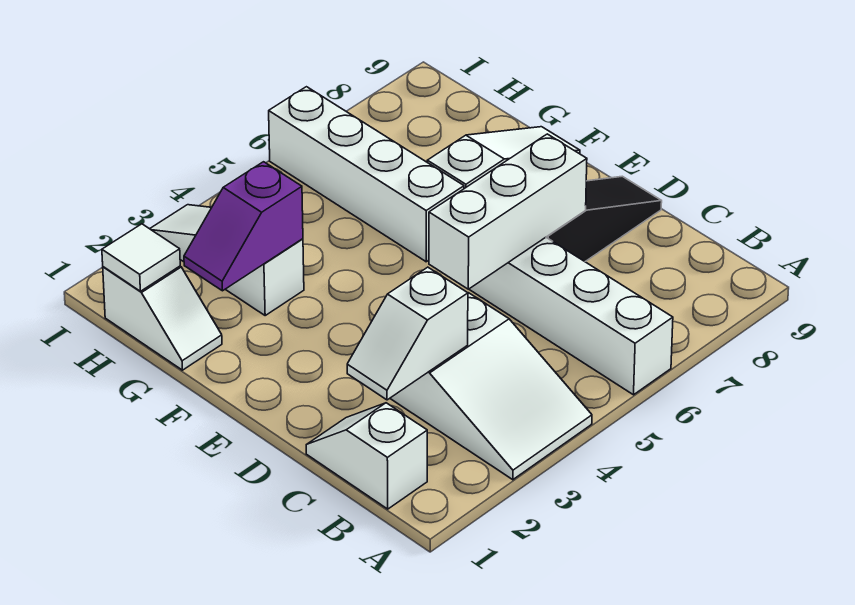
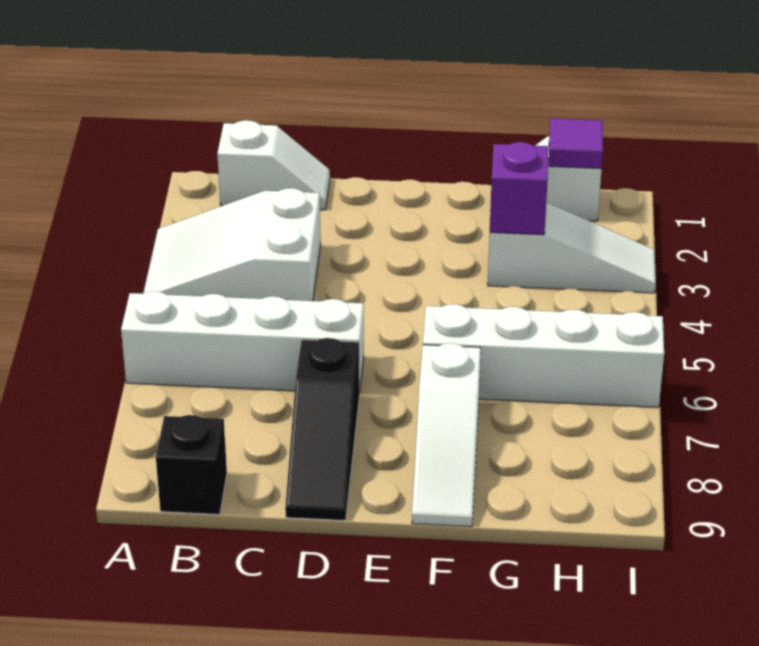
none -> black 1x1 brick [156,415,227,515]
white 1x2 slope [347,267,468,400] -> none
white 1x3 brick [429,134,587,289] -> none
white 1x1 tile [102,224,180,291] -> purple 1x1 tile [549,118,603,169]

